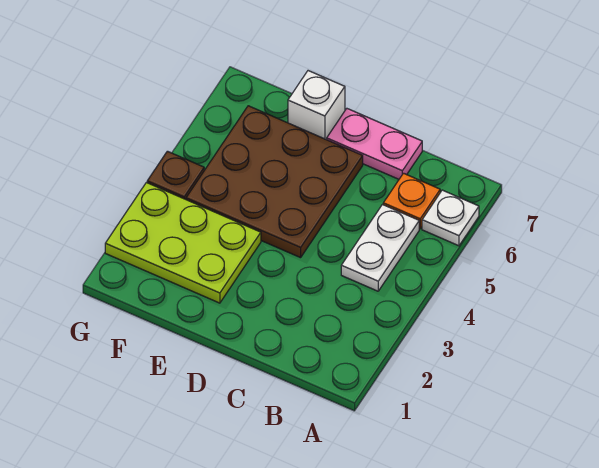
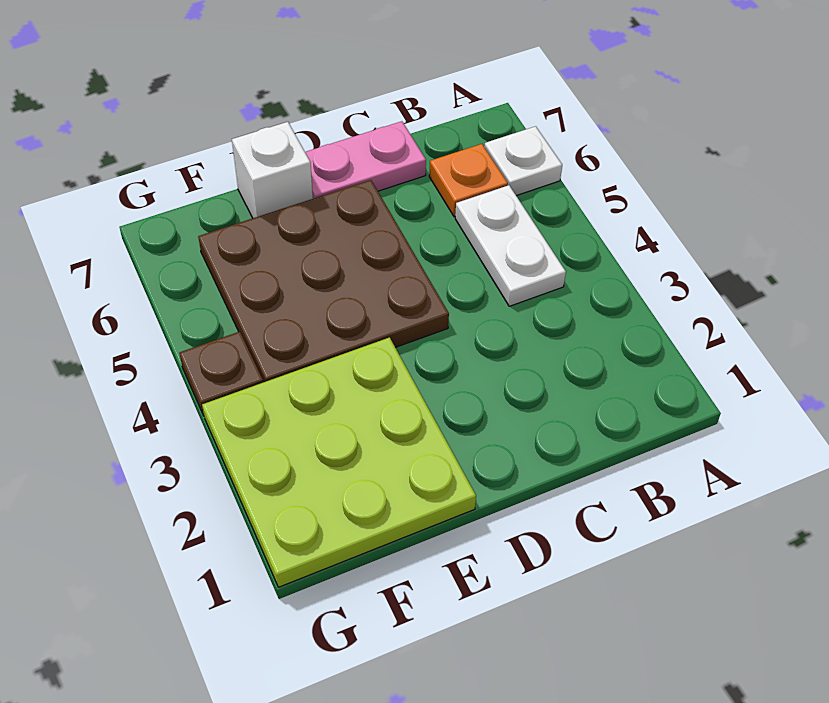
lime 2x3 plate [105,183,261,303] -> lime 3x3 plate [202,337,476,587]

